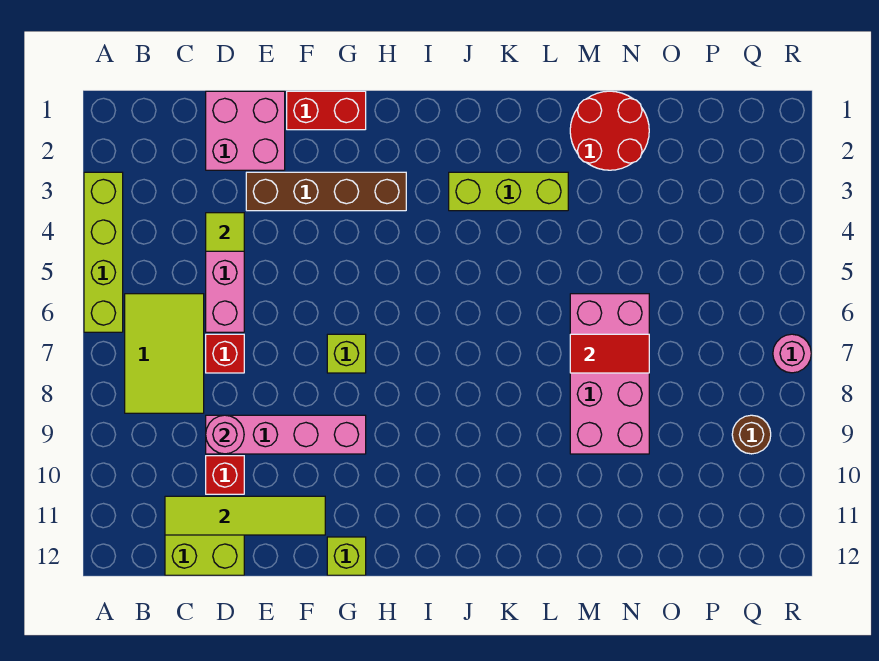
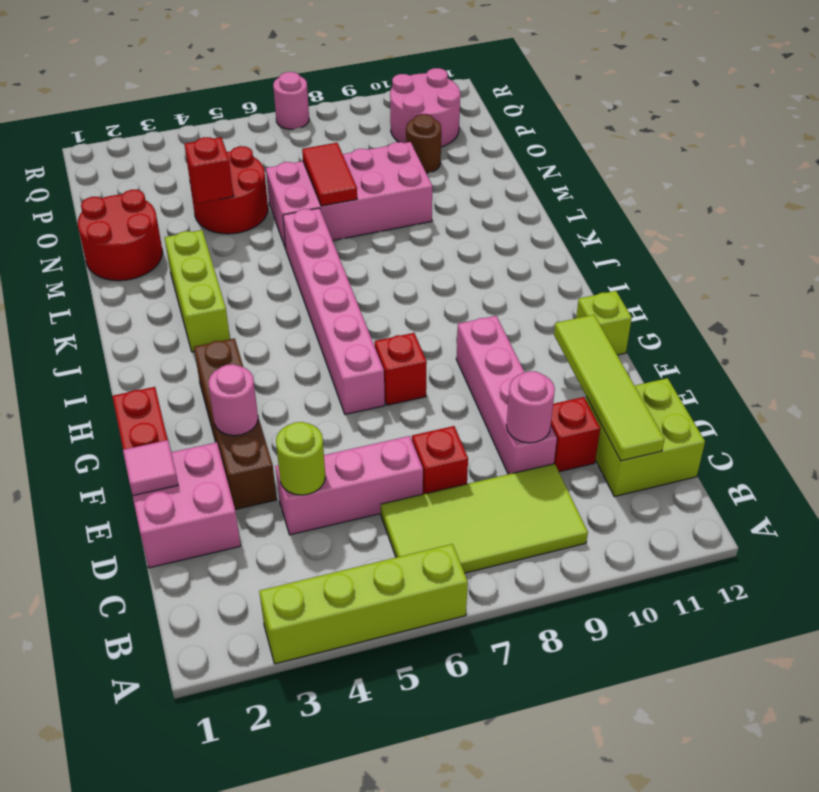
lime 2x3 tile [125,294,204,413] -> lime 2x4 tile [381,464,588,573]
lime 1x1 tile [206,213,244,251] -> lime 1x1 round brick [276,422,326,495]
none -> pink 1x1 tile [123,440,178,495]
none -> pink 1x1 round brick [208,364,258,436]
none -> pink 1x6 brick [283,208,385,414]
lime 1x1 brick [327,334,366,373] -> red 1x1 brick [375,333,427,405]
none -> red 2x2 round brick [190,146,268,234]
none -> red 1x1 brick [184,137,233,203]
none -> pink 2x2 round brick [390,68,460,147]
brown 1x1 round brick [732,415,771,454] -> brown 1x1 round brick moved to [406,114,441,173]

